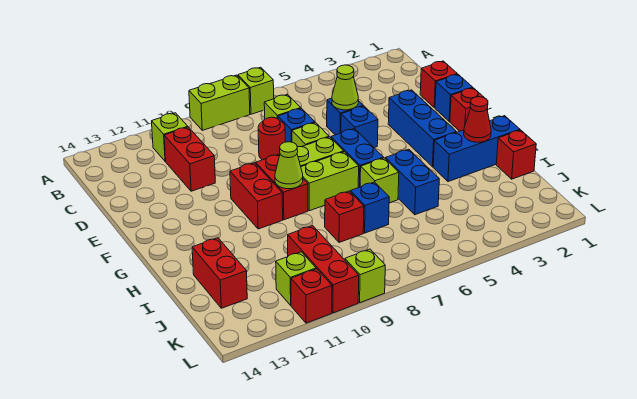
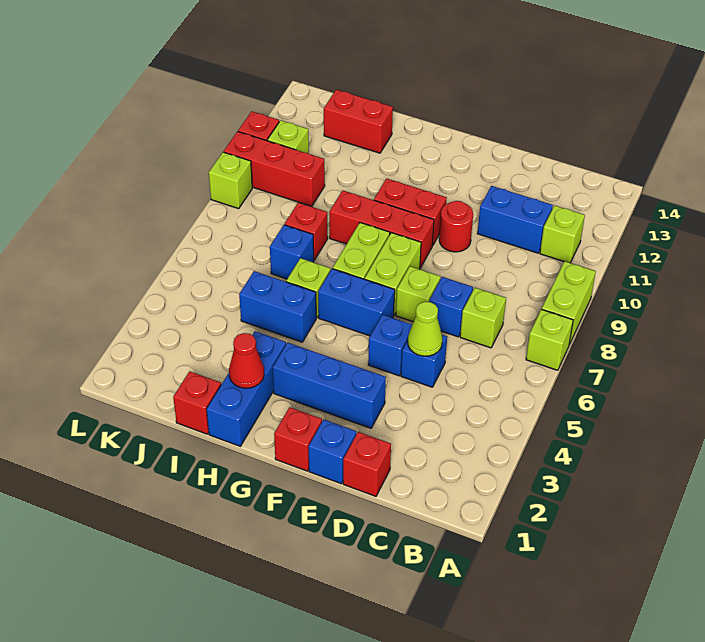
red 1x2 brick [164,127,215,191] -> blue 1x2 brick [477,186,553,253]
red 1x1 round brick [258,117,285,160] -> red 1x1 round brick moved to [439,201,473,252]
red 1x2 brick [256,154,308,220] -> red 1x3 brick [329,191,434,268]
lime 1x1 cone [275,142,303,189] -> none

